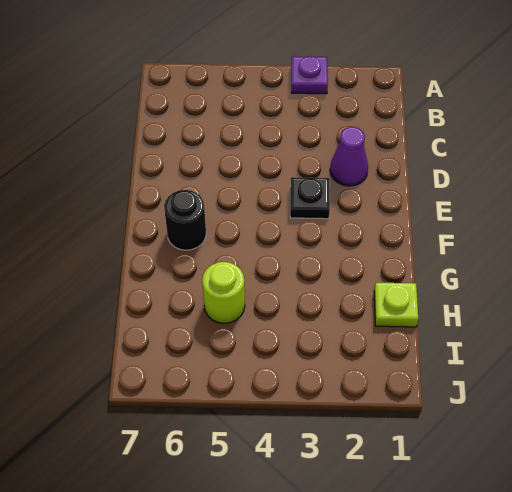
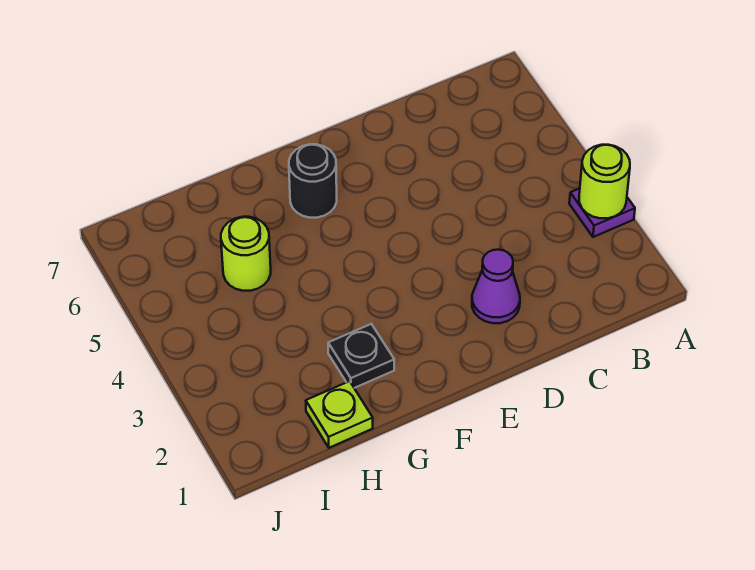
none -> lime 1x1 round brick [579,145,630,218]
black 1x1 plate [290,177,330,219] -> black 1x1 plate moved to [328,324,394,388]

